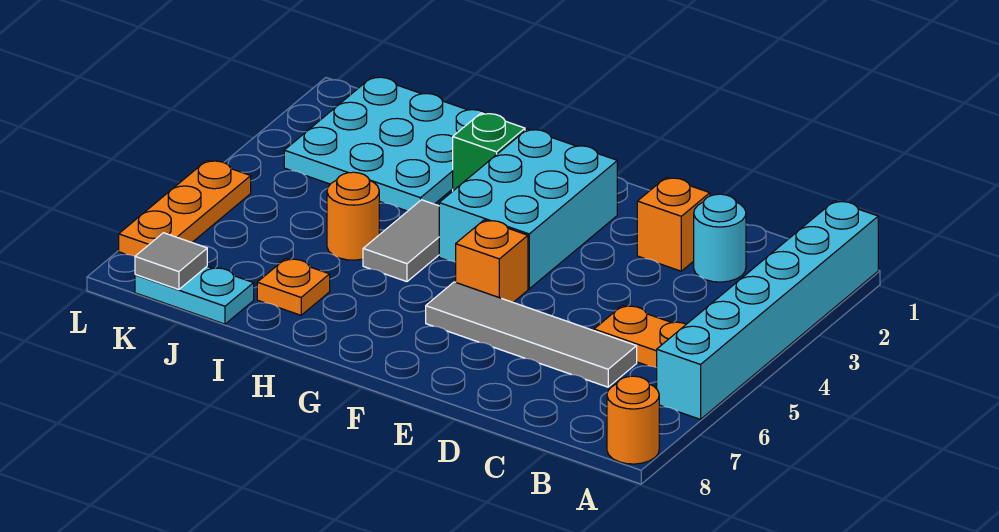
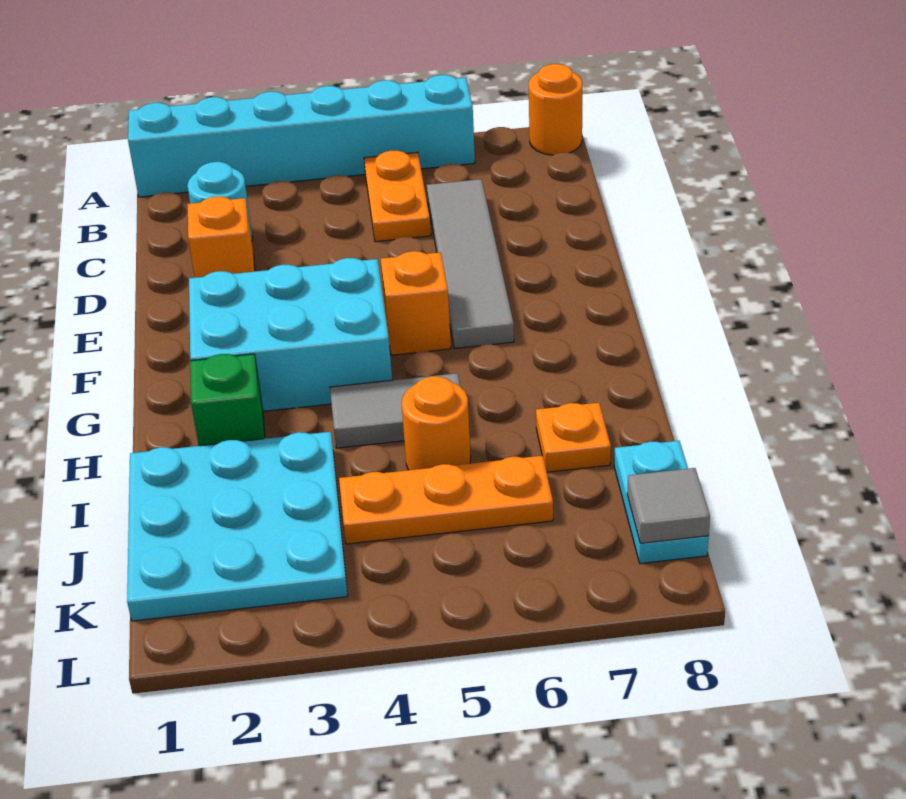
orange 1x3 plate [119,160,251,256] -> orange 1x3 plate moved to [339,456,553,544]

